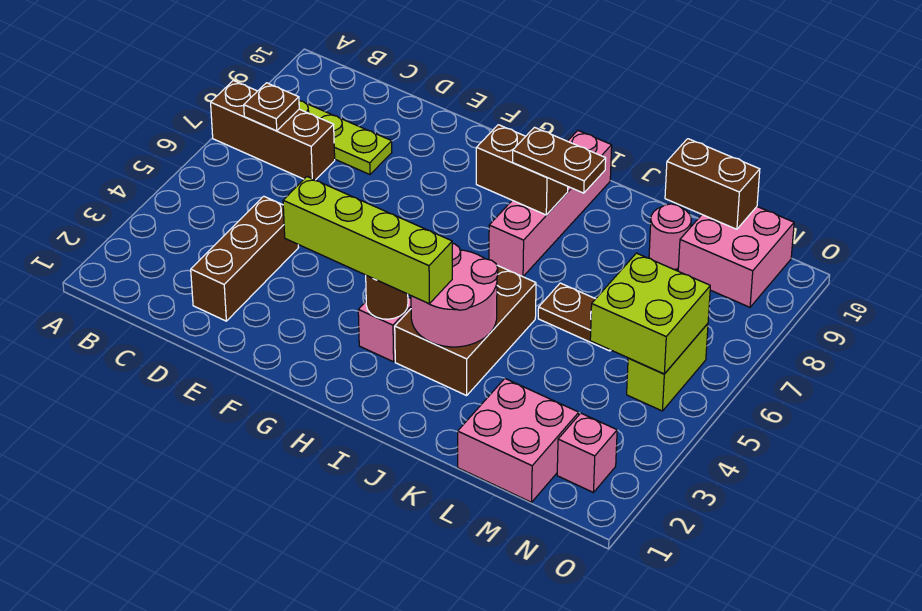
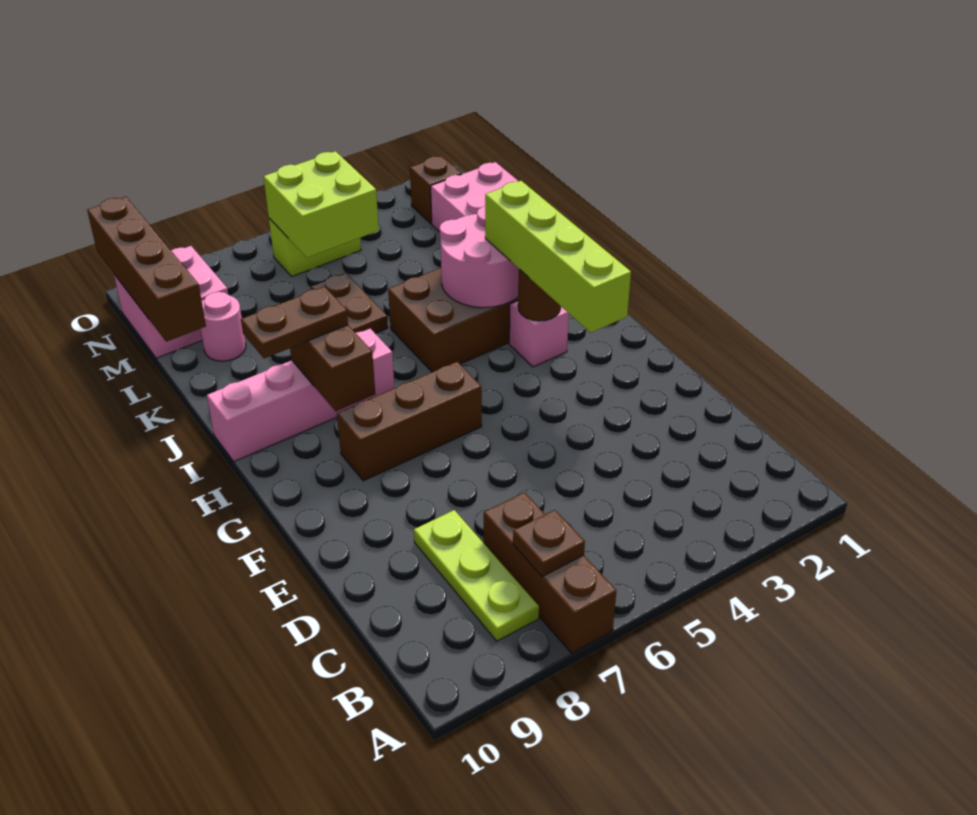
brown 1x3 brick [191,196,298,321] -> brown 1x3 brick moved to [337,362,482,481]
brown 1x2 plate [513,127,606,193] -> brown 1x2 plate turned to [241,287,348,358]
brown 1x2 brick [665,139,760,229] -> brown 1x4 brick [87,197,206,342]
pink 1x1 brick [557,413,617,493] -> brown 1x1 brick [410,156,462,224]

